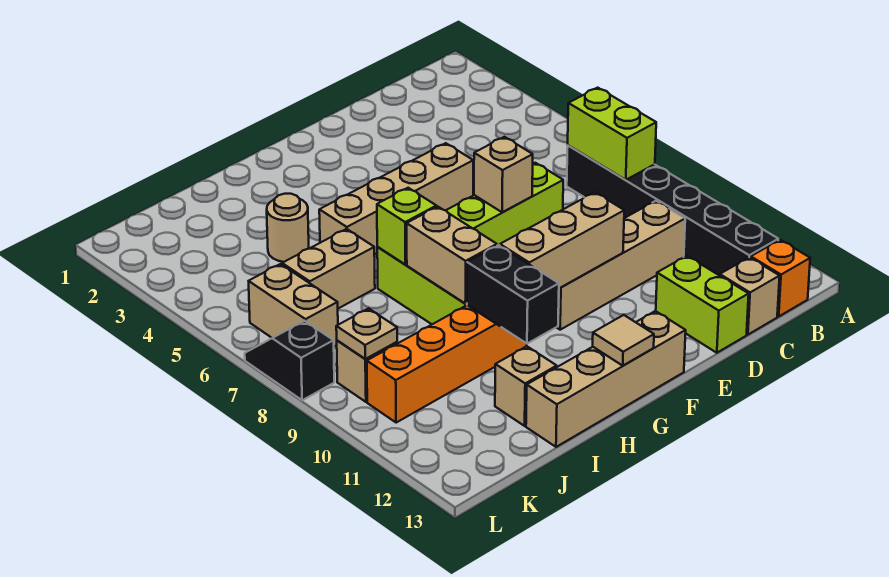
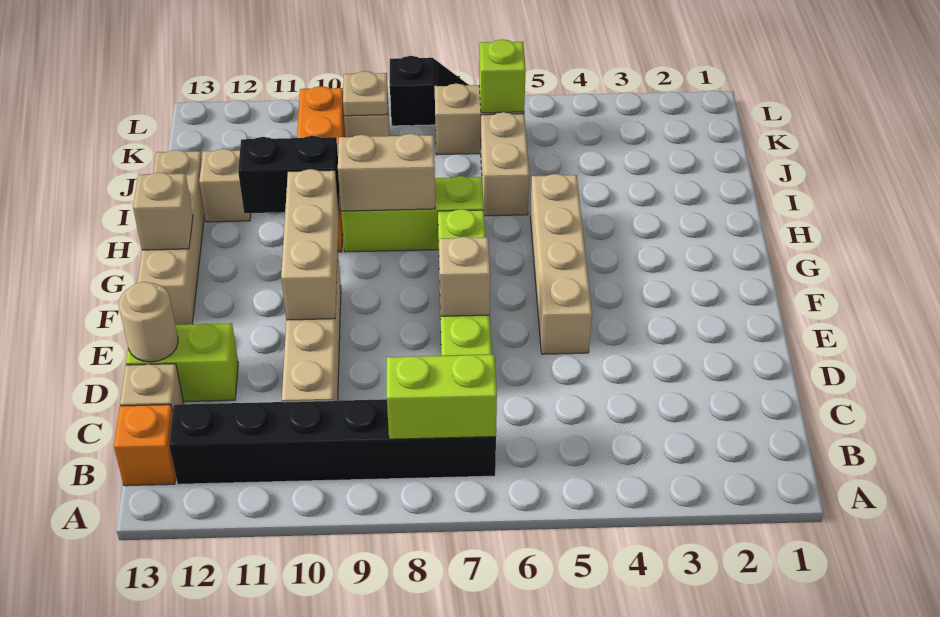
tan 1x1 tile [593,315,654,366] -> tan 1x1 brick [133,172,193,250]
lime 1x1 brick [377,188,436,265] -> lime 1x1 brick moved to [479,39,526,113]
tan 1x1 round brick [267,194,309,262] -> tan 1x1 round brick moved to [119,282,178,362]

